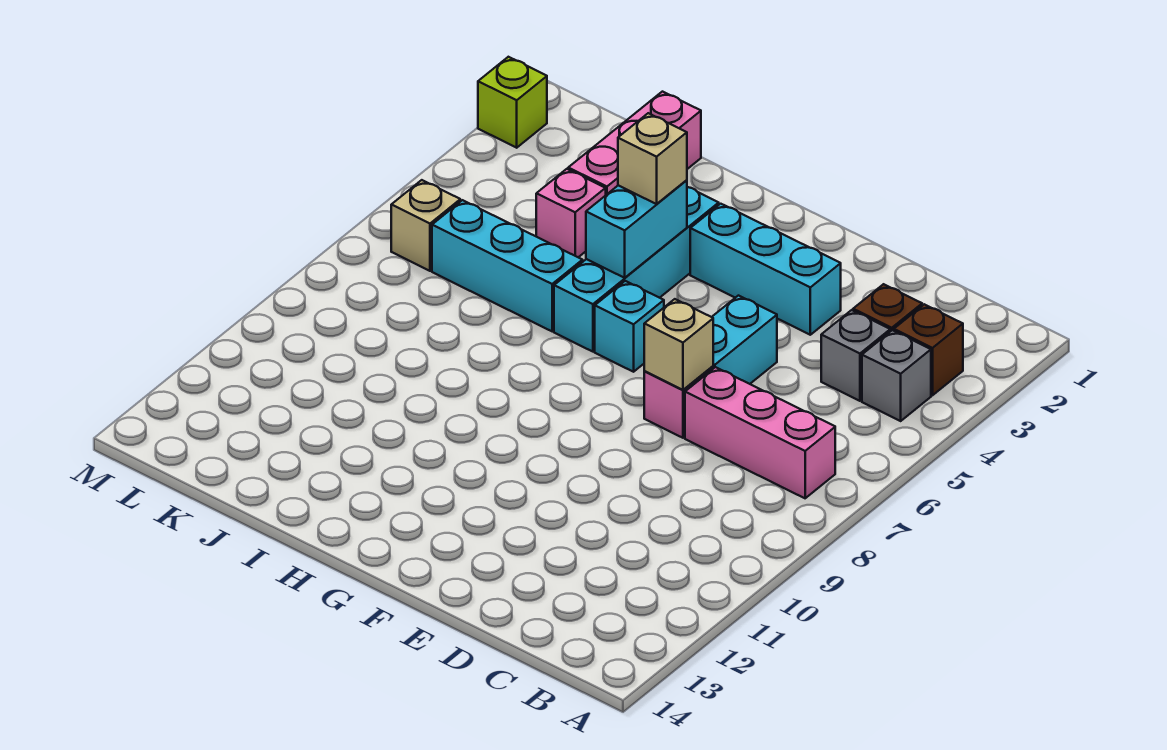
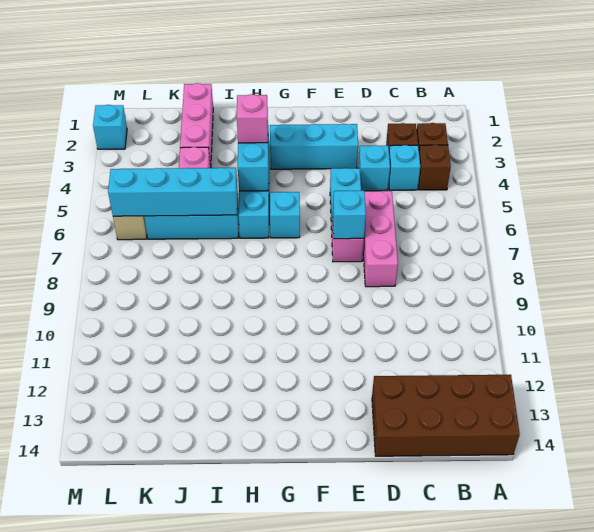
none -> brown 2x4 brick [372,375,520,456]
grey 1x1 brick [862,330,931,421] -> brown 1x1 brick [418,145,451,190]
pink 1x3 brick [685,367,835,498] -> pink 1x3 brick turned to [363,191,398,287]
grey 1x1 brick [821,310,890,401] -> cyan 1x1 brick [389,145,420,190]
none -> cyan 1x1 brick [359,145,390,191]
tan 1x1 brick [644,299,713,390] -> cyan 1x1 brick [333,191,366,239]
tan 1x1 brick [618,113,687,204] -> pink 1x1 brick [237,94,268,143]
none -> cyan 1x4 brick [108,168,238,216]
lime 1x1 brick [478,57,547,148] -> cyan 1x1 brick [93,105,127,149]

